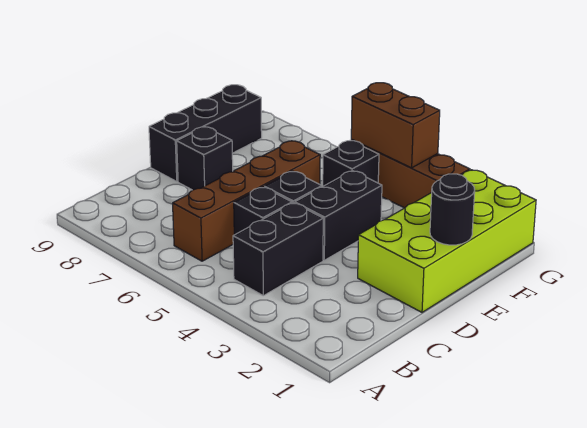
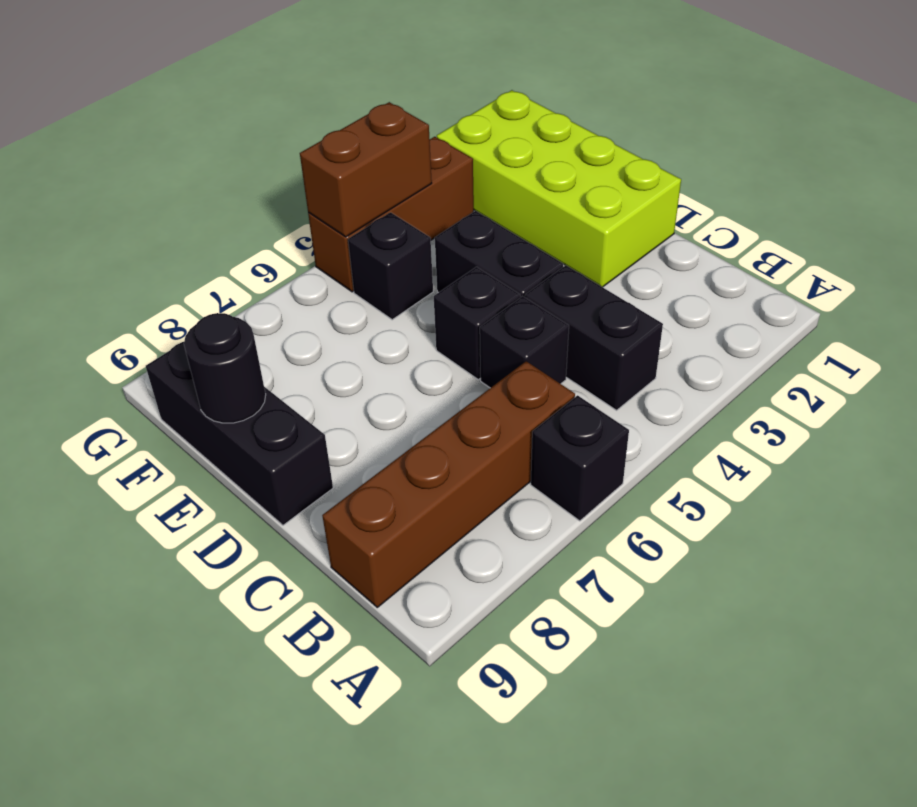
brown 1x4 brick [173,141,320,261] -> brown 1x4 brick turned to [322,361,575,607]
black 1x1 brick [177,127,233,190] -> black 1x1 brick moved to [531,395,629,521]
black 1x1 round brick [430,174,475,245] -> black 1x1 round brick moved to [184,313,266,423]

